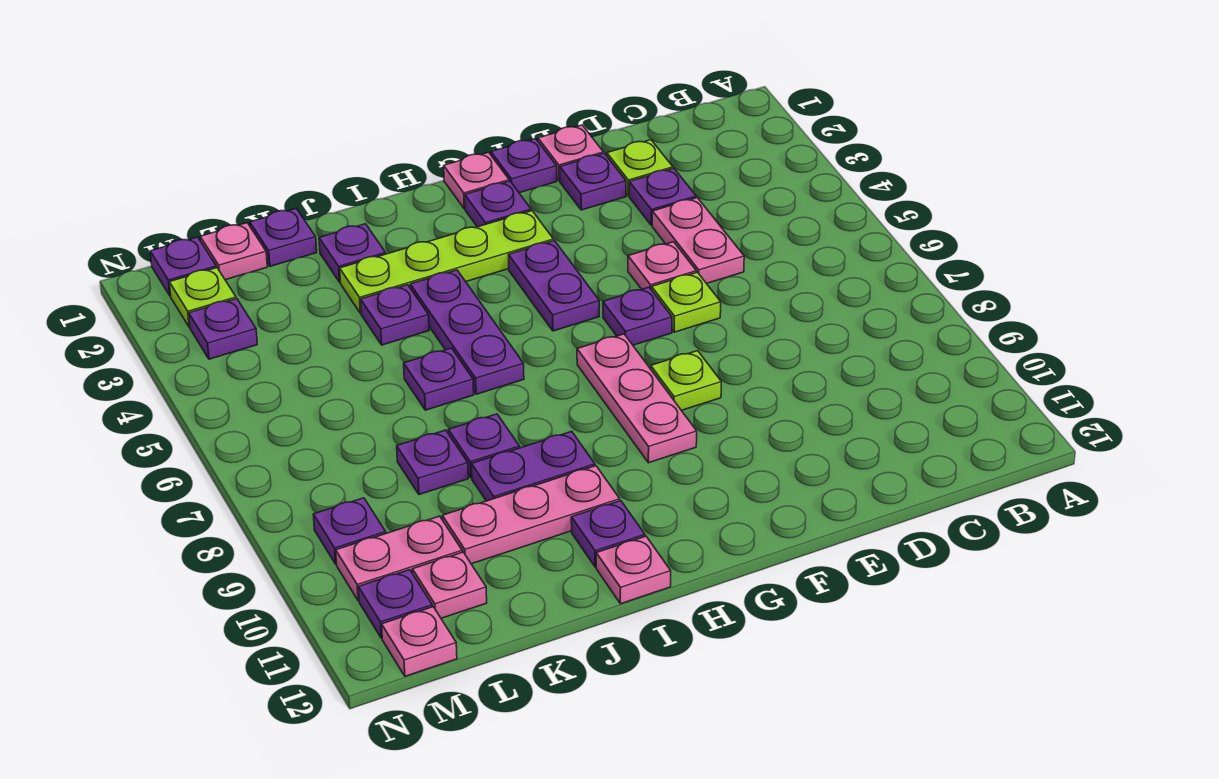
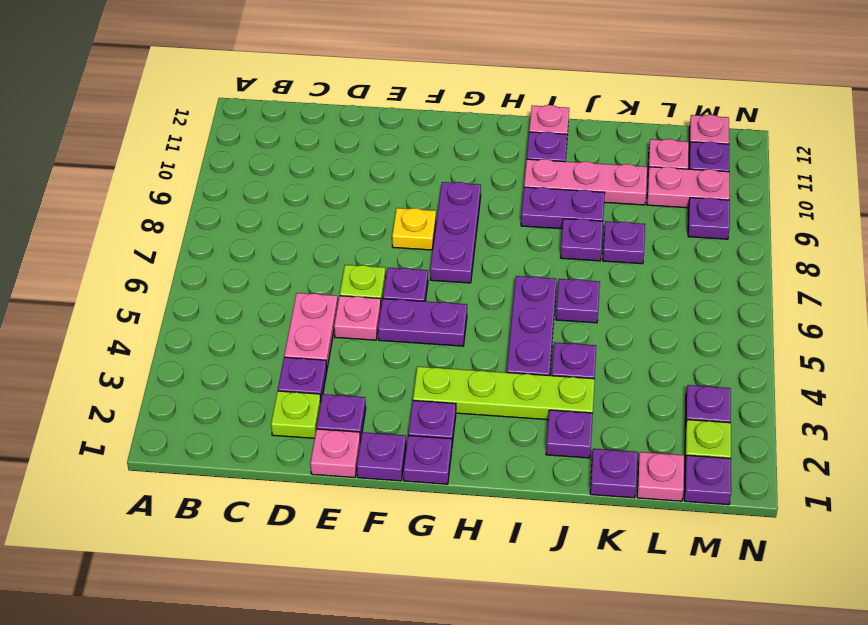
lime 1x1 plate [651,351,721,410] -> yellow 1x1 plate [392,208,436,250]
pink 1x1 plate [444,152,509,209] -> purple 1x1 plate [403,435,452,484]
purple 1x2 plate [509,241,599,331] -> purple 1x2 plate turned to [378,299,467,346]
pink 1x3 plate [577,334,697,463] -> purple 1x3 plate [430,182,481,283]

